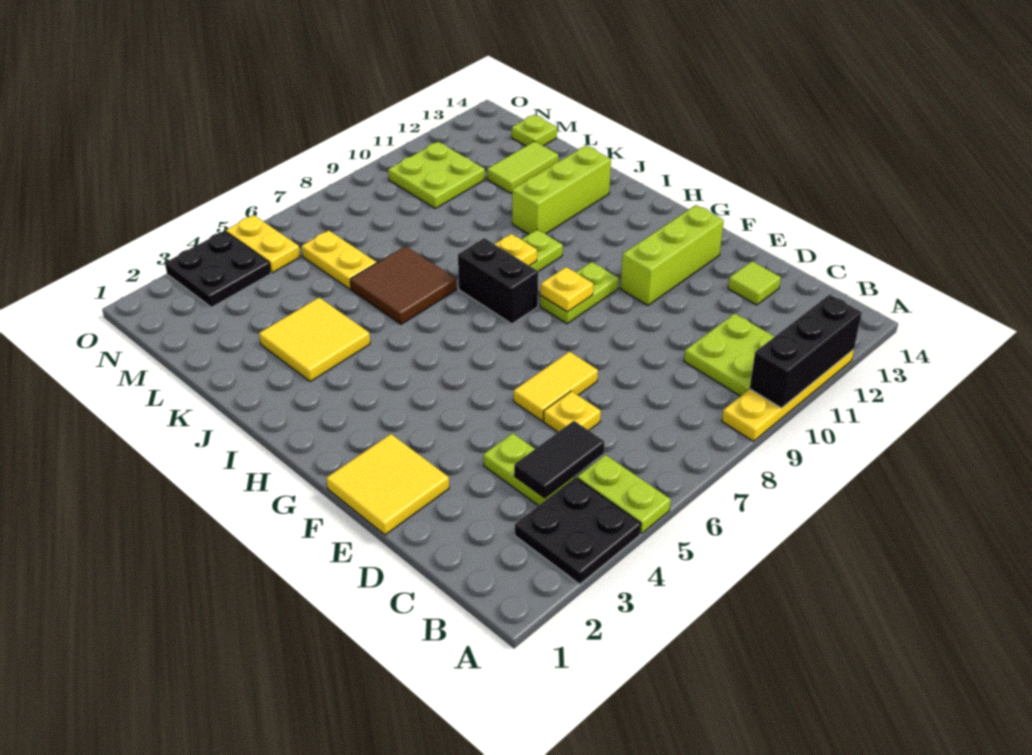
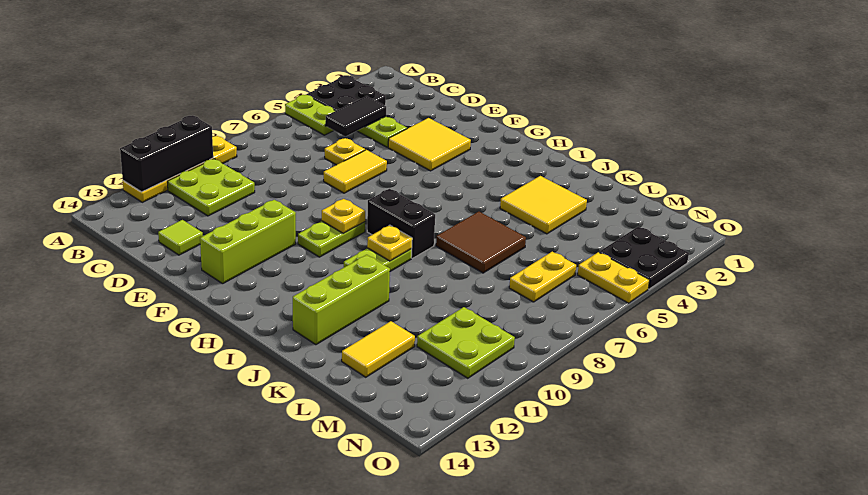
yellow 2x2 tile [326,434,449,535] -> yellow 2x2 tile moved to [388,118,471,171]
yellow 1x2 plate [301,230,376,289] -> yellow 1x2 plate turned to [509,252,576,302]
lime 1x2 tile [487,141,558,193] -> yellow 1x2 tile [342,321,415,377]
lime 1x1 plate [512,115,557,146] -> none

